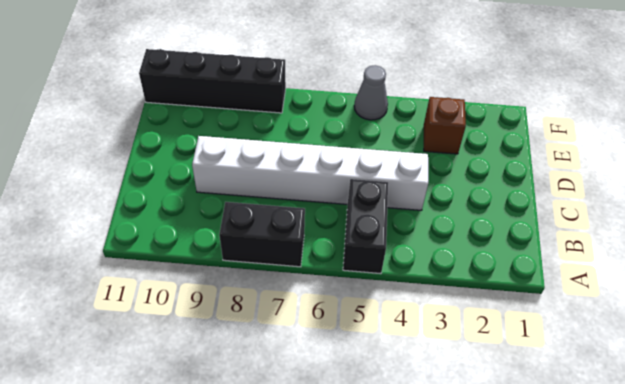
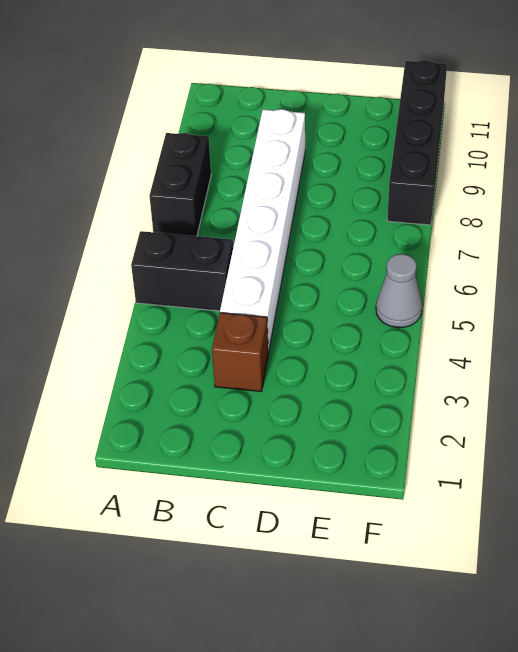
brown 1x1 brick [424,97,466,154] -> brown 1x1 brick moved to [212,313,268,391]

